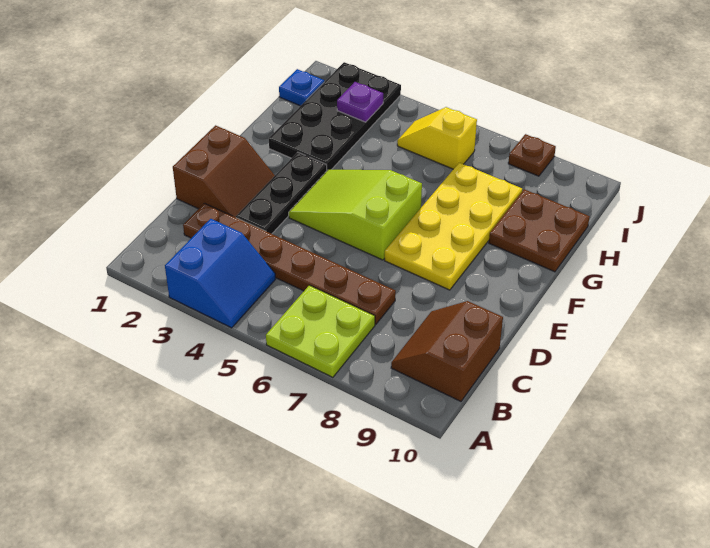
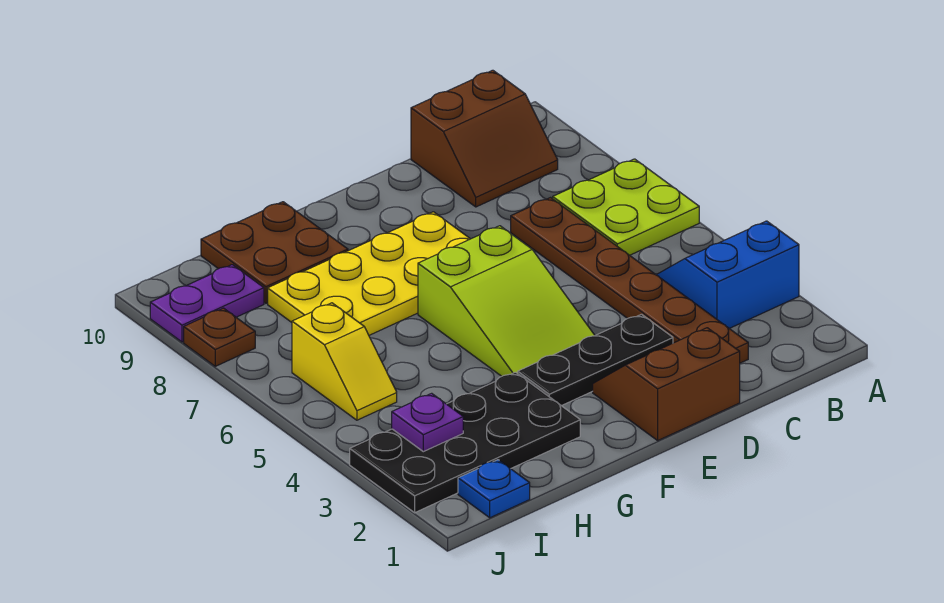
none -> purple 1x2 plate [150,265,264,342]

